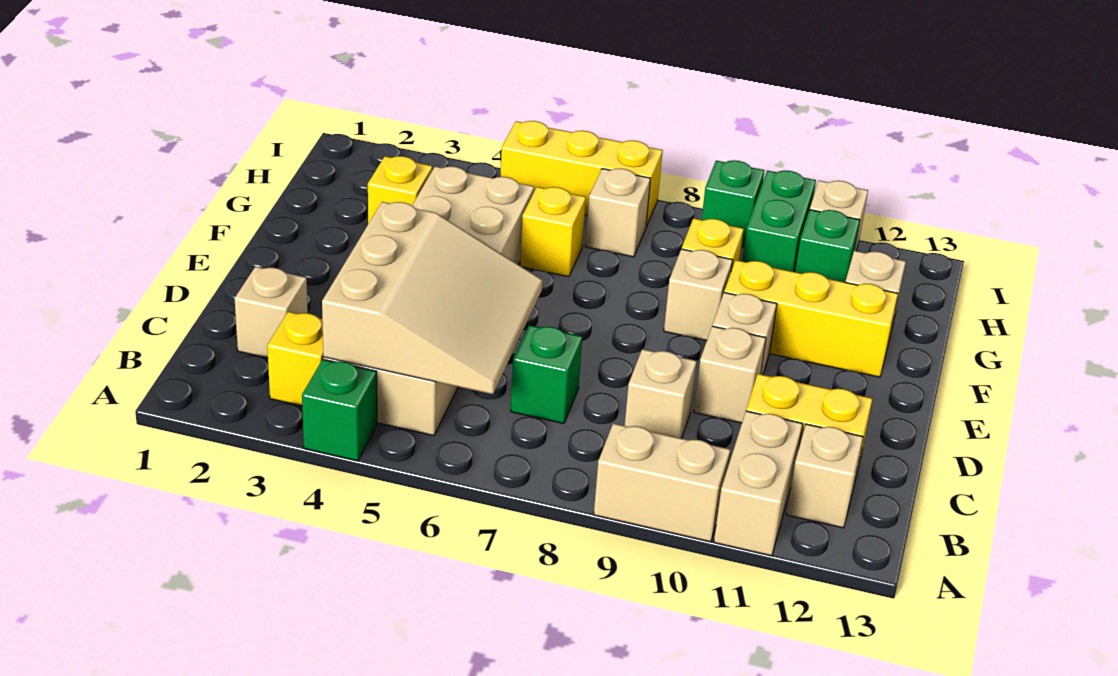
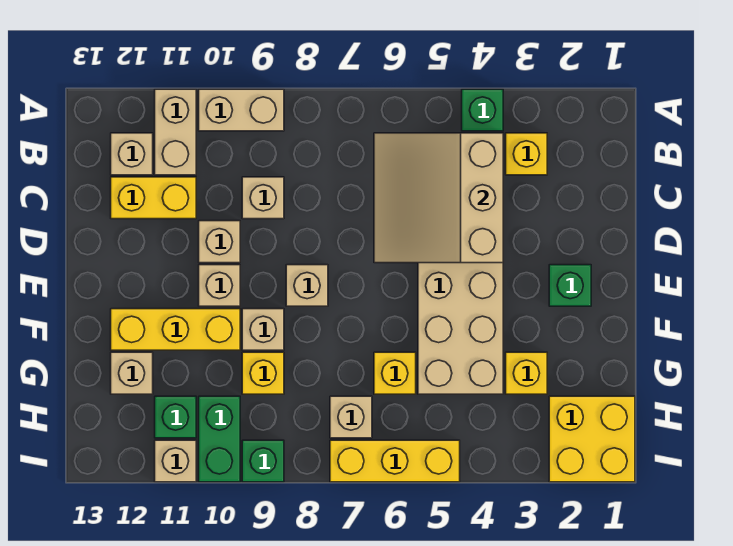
tan 1x1 brick [235,267,308,358] -> tan 1x1 brick moved to [286,265,328,306]
green 1x1 brick [511,325,582,424] -> green 1x1 brick moved to [549,265,591,306]
none -> yellow 2x2 brick [549,396,635,482]

